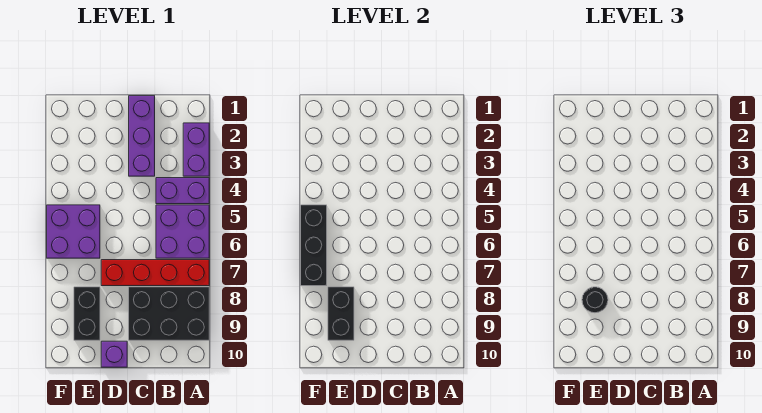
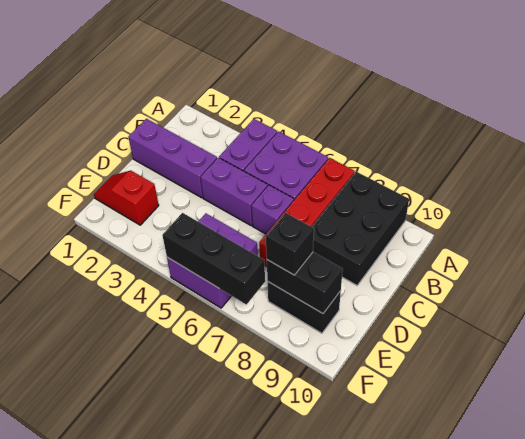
purple 1x2 brick [183,123,209,176] -> purple 1x2 brick moved to [201,158,268,226]
purple 1x1 brick [101,341,127,367] -> purple 1x1 brick moved to [251,185,294,234]
none -> red 1x2 slope [94,171,159,225]
black 1x1 round brick [582,287,608,313] -> black 1x1 brick [266,213,314,275]

